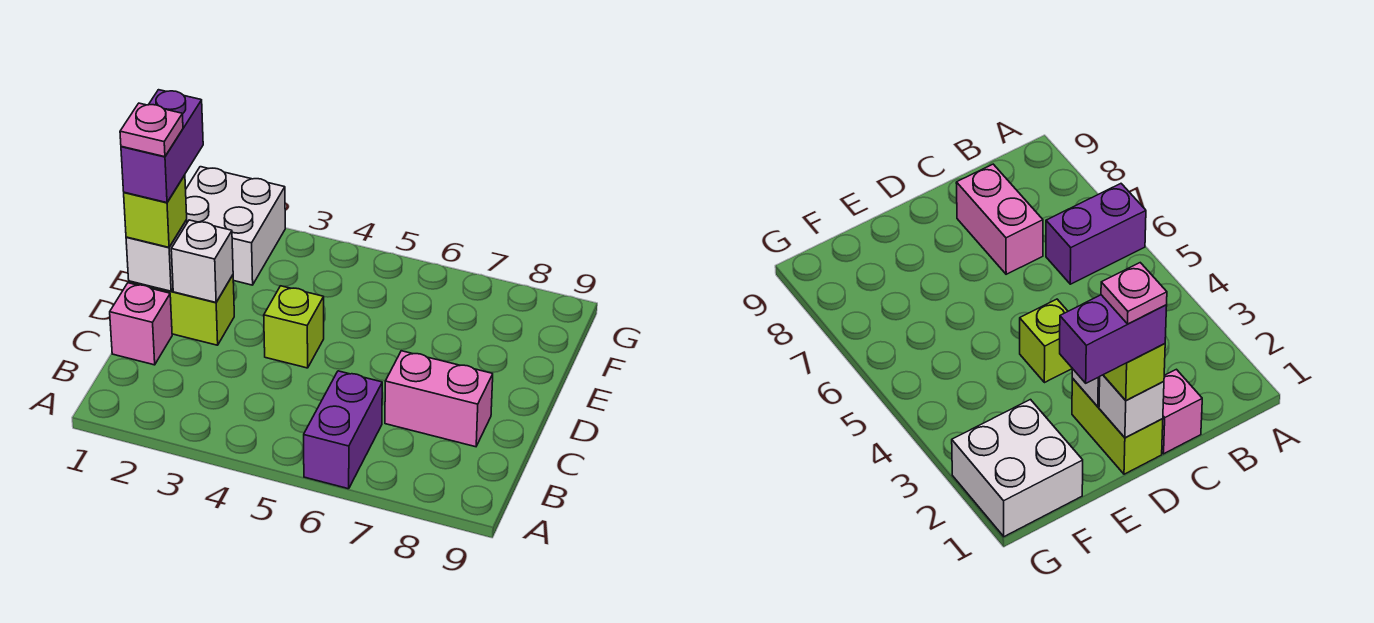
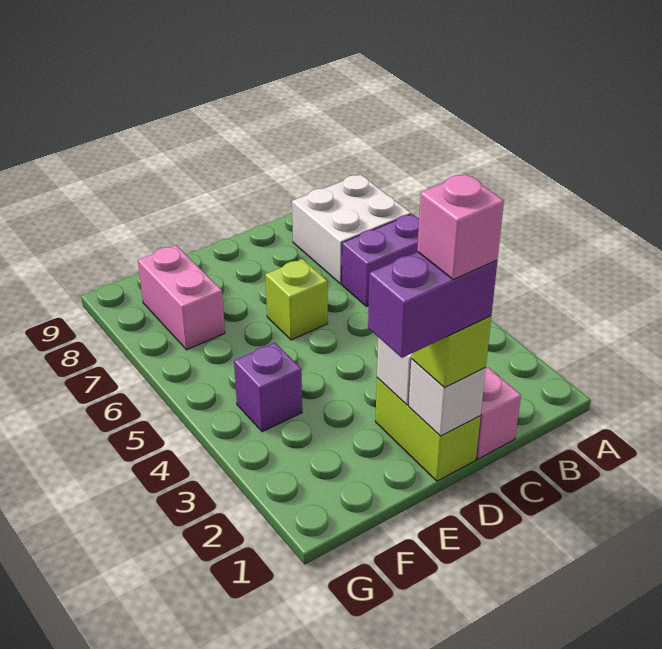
pink 1x2 brick [385,351,493,447] -> pink 1x2 brick moved to [138,245,225,350]
pink 1x1 plate [120,103,183,157] -> pink 1x1 brick [417,174,504,280]
lime 1x1 brick [264,286,324,368] -> lime 1x1 brick moved to [265,259,328,340]
white 2x2 brick [186,167,285,285] -> white 2x2 brick moved to [292,175,411,284]
none -> purple 1x1 brick [234,342,302,432]

